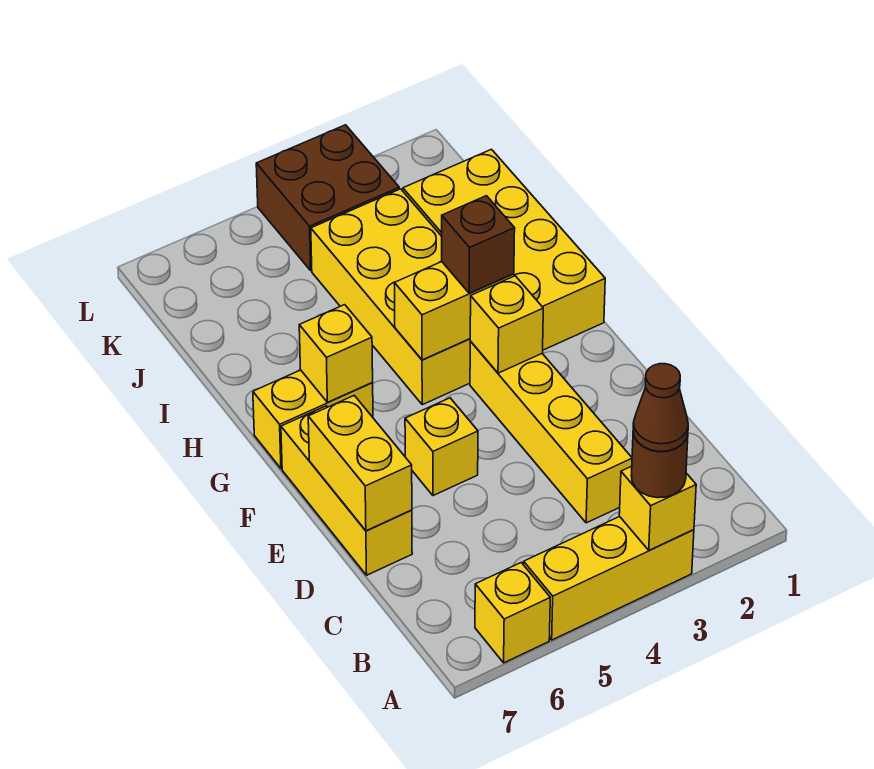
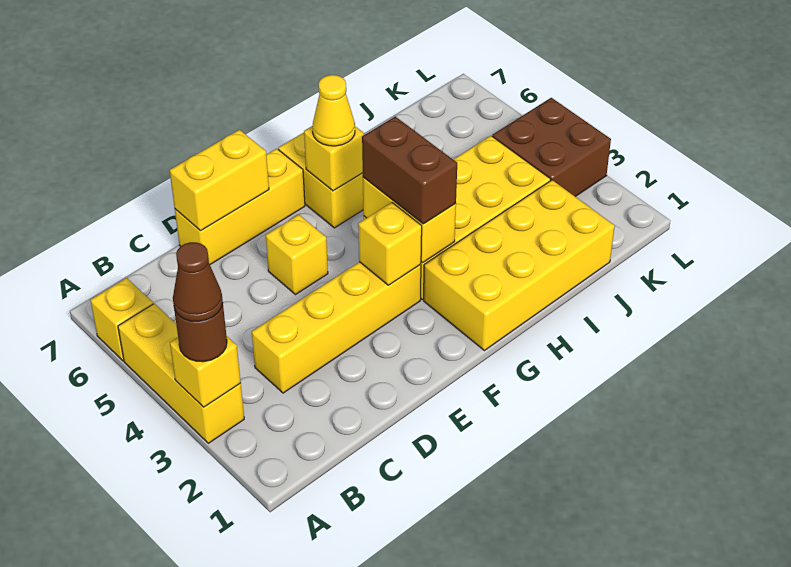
brown 1x1 brick [442,196,515,293] -> brown 1x2 brick [362,117,457,224]
none -> yellow 1x1 cone [312,75,355,146]

